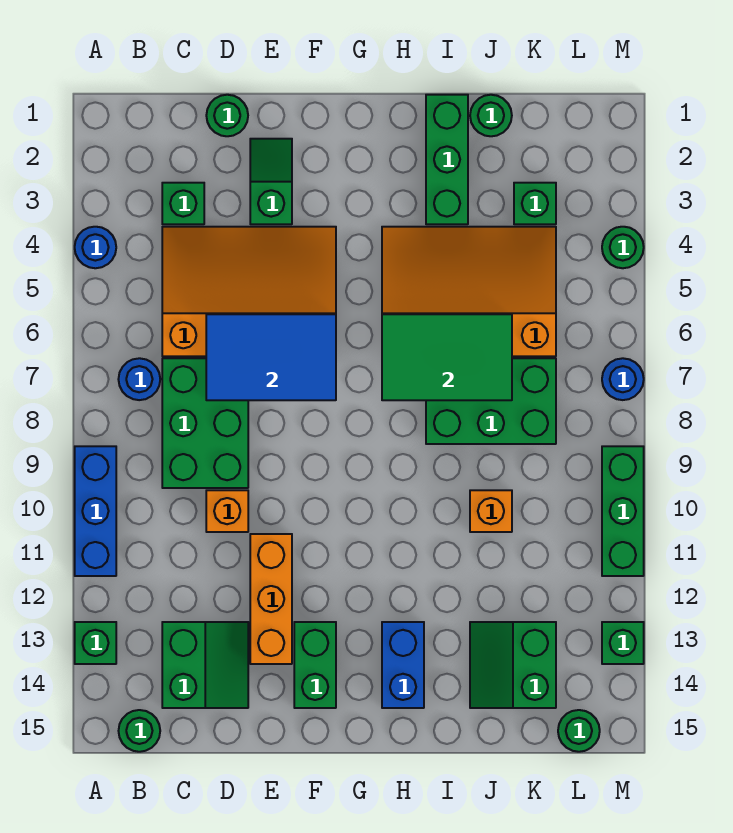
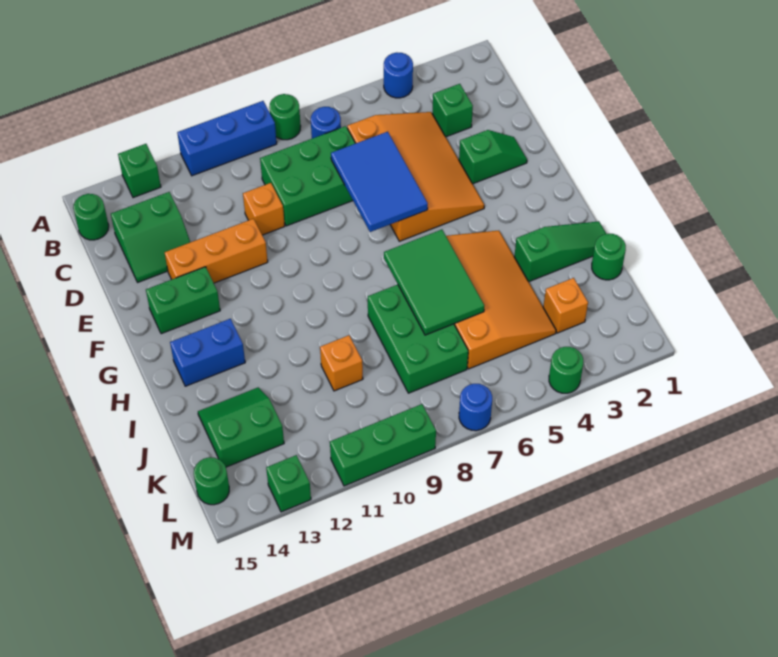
green 1x1 round brick [206,95,248,136] -> green 1x1 round brick moved to [269,94,301,140]
green 1x3 brick [426,95,468,224] -> green 1x3 slope [514,221,606,282]
green 1x1 brick [514,183,556,224] -> orange 1x1 brick [543,278,588,333]

